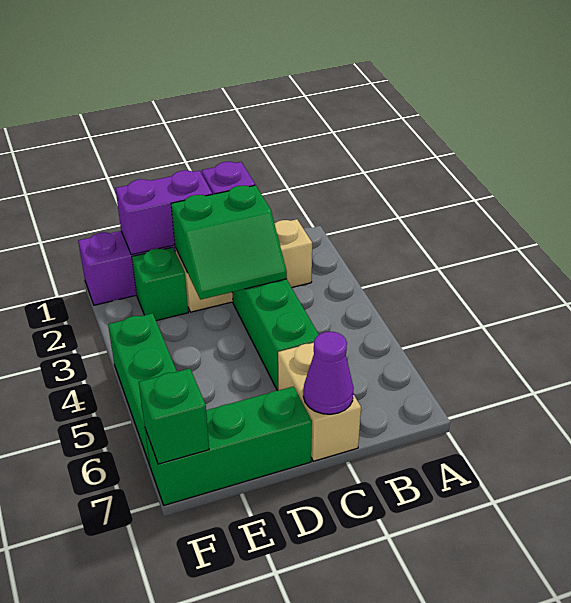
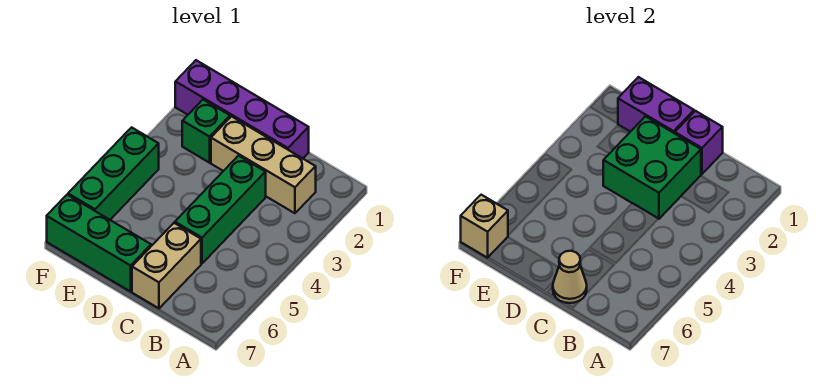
green 2x2 slope [171,185,287,300] -> green 2x2 brick [603,116,701,219]
purple 1x1 cone [303,332,354,414] -> tan 1x1 cone [553,251,587,303]
green 1x1 brick [139,368,209,464] -> tan 1x1 brick [461,195,508,258]

